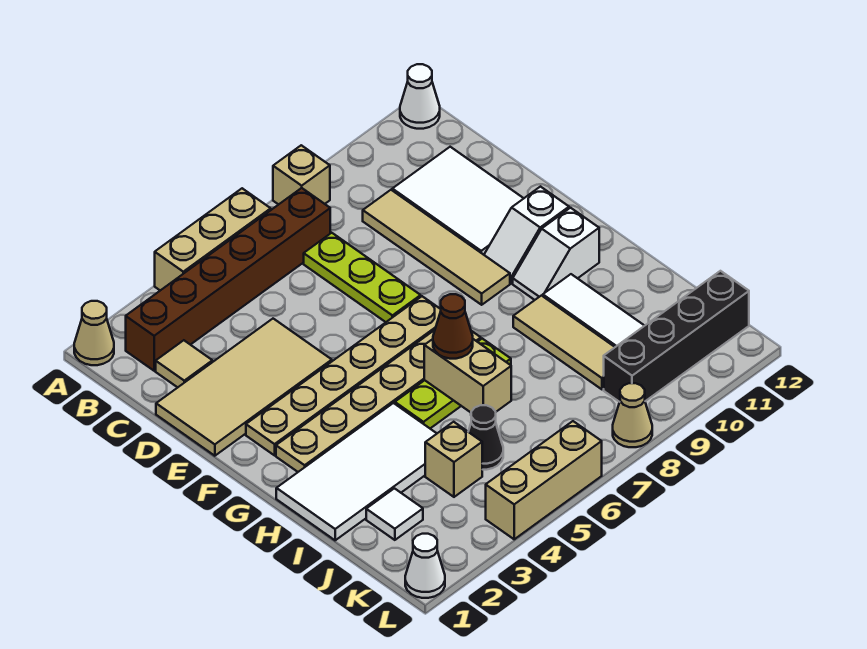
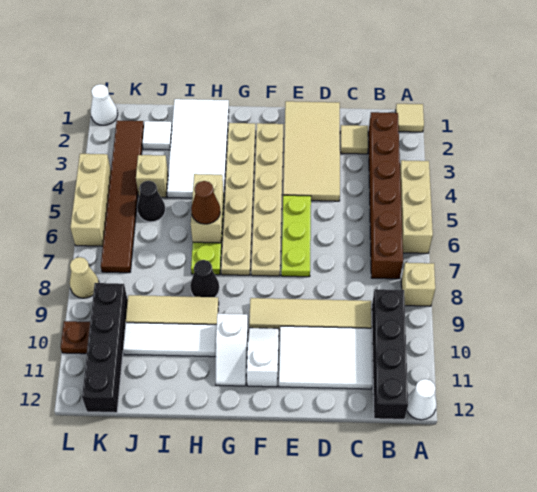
tan 1x1 cone [74,301,114,365] -> tan 1x1 tile [396,104,424,132]
none -> black 1x4 brick [372,289,408,419]
lime 1x3 plate [304,233,421,322] -> lime 1x3 plate turned to [281,195,311,277]
white 1x2 slope [513,208,599,300] -> white 1x2 slope turned to [216,314,248,386]
tan 1x2 brick [424,339,511,412] -> tan 1x2 brick turned to [191,174,224,243]
none -> black 1x1 cone [190,260,219,297]
none -> brown 1x6 tile [101,120,144,273]
none -> brown 1x1 plate [61,321,90,354]

